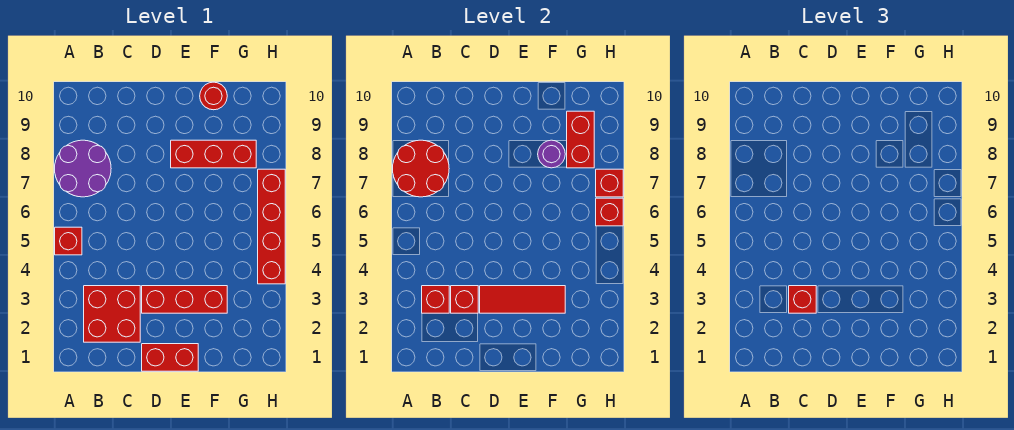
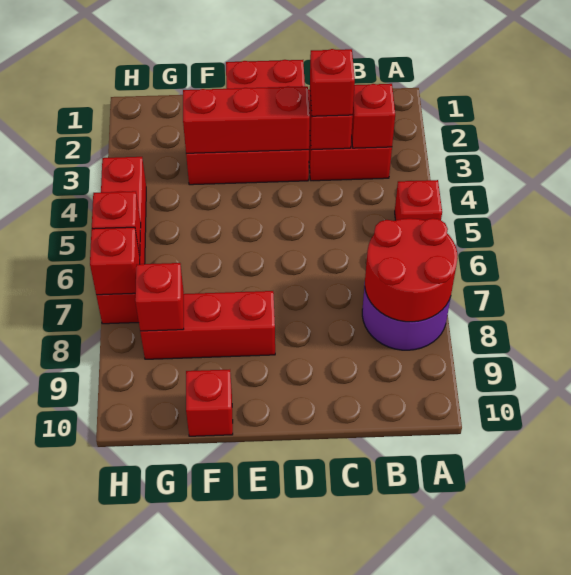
red 1x3 tile [480,286,565,313] -> red 1x3 brick [183,86,310,153]
purple 1x1 round brick [538,140,565,168] -> none
red 1x1 round brick [200,82,227,110] -> red 1x1 brick [186,370,233,436]
red 1x2 brick [567,111,594,168] -> red 1x1 brick [135,263,184,331]

